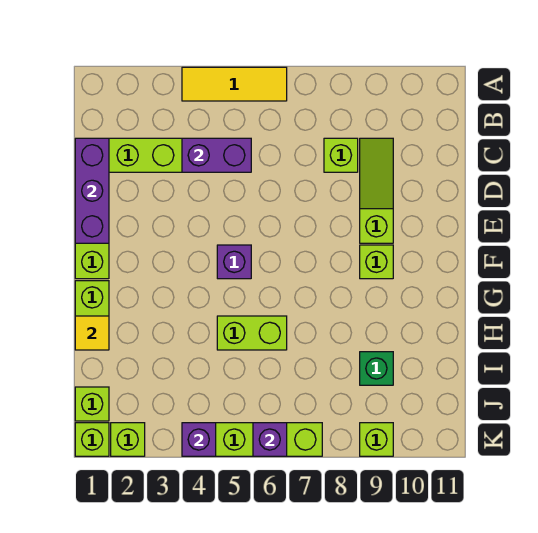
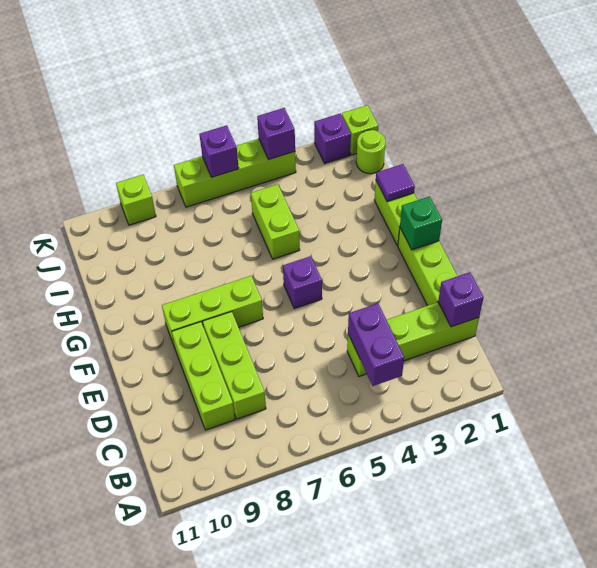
yellow 1x3 tile [182,67,287,101] -> none
purple 1x3 brick [75,138,109,243] -> purple 1x1 brick [438,272,484,327]
purple 1x2 brick [182,138,251,172] -> purple 1x2 brick turned to [348,303,404,386]
lime 1x1 brick [324,138,358,172] -> lime 1x3 brick [203,312,266,419]
lime 1x3 slope [360,138,393,243] -> lime 1x3 brick [172,322,235,430]
lime 1x1 brick [360,245,393,279] -> lime 1x3 brick [162,276,263,345]
yellow 1x1 tile [75,316,109,350] -> purple 1x1 tile [376,164,415,202]
lime 1x2 brick [217,316,287,350] -> lime 1x2 brick turned to [251,184,300,259]
green 1x1 brick [360,352,393,385] -> green 1x1 brick moved to [400,196,442,250]
lime 1x1 brick [75,387,109,421] -> lime 1x1 round brick [356,130,386,174]
lime 1x1 brick [111,423,145,456] -> purple 1x1 brick [314,114,351,163]

